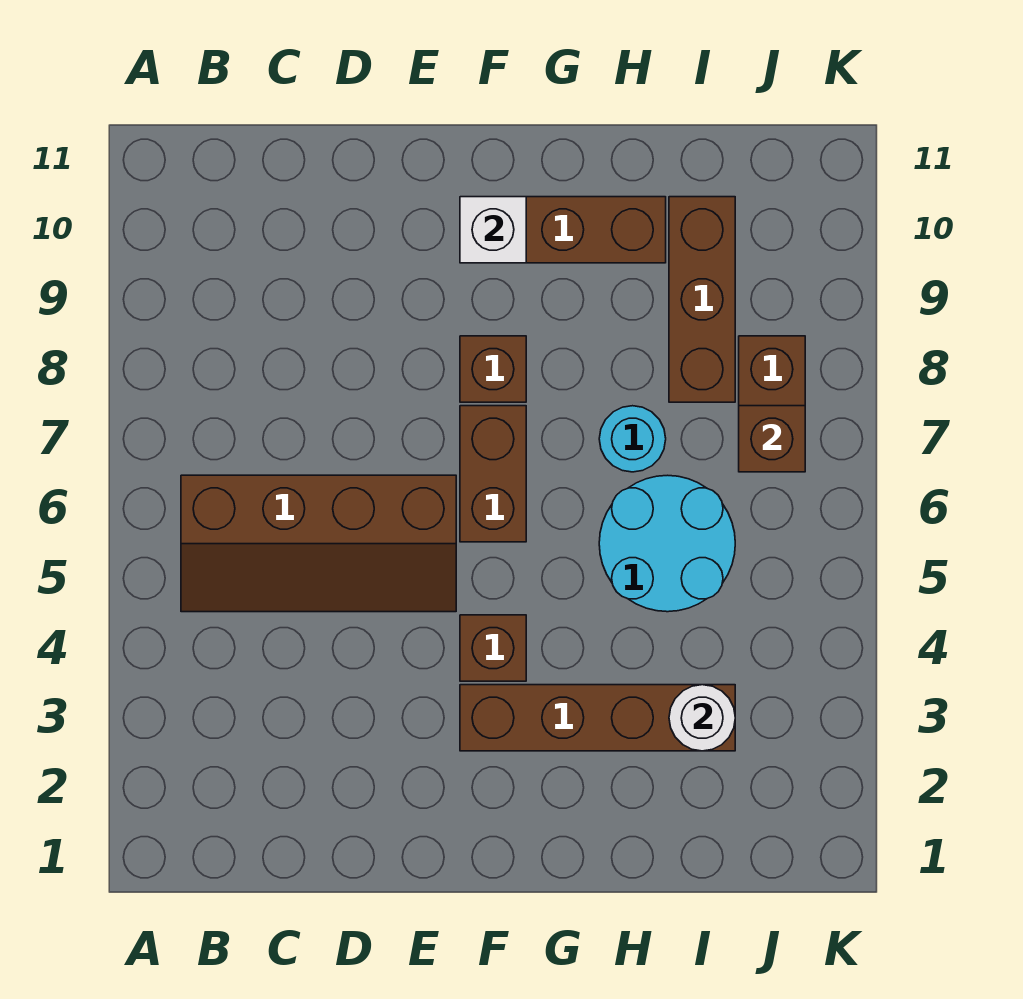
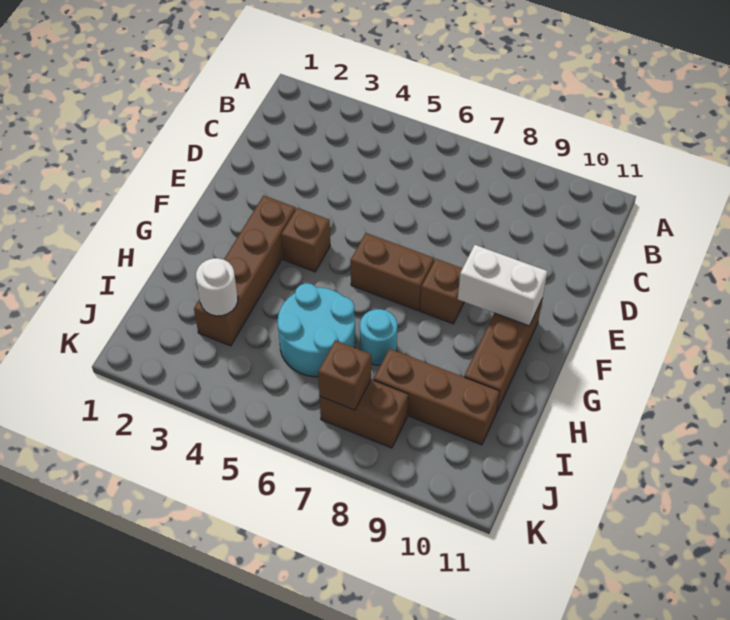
brown 2x4 slope [181,475,456,612] -> none
white 1x1 brick [460,197,526,263] -> white 1x2 brick [458,245,548,326]

